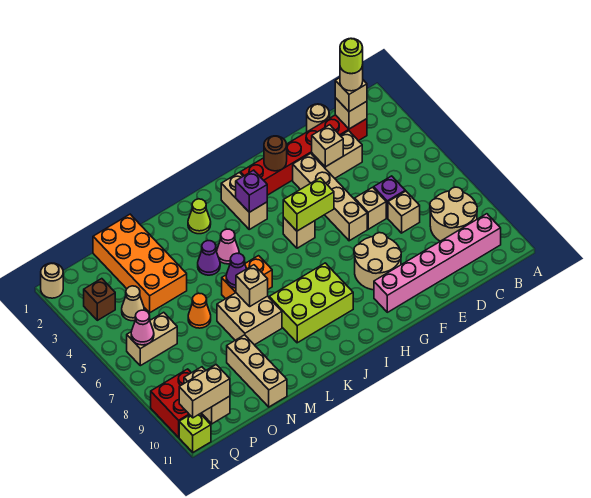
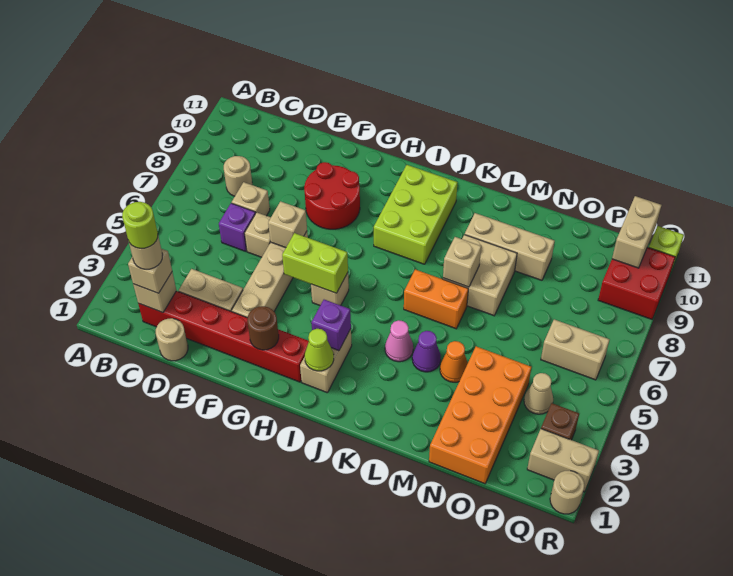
tan 2x2 round brick [430,187,477,241] -> tan 1x1 round brick [224,156,252,196]
pink 1x6 brick [374,214,501,312] -> none
tan 1x1 brick [312,125,343,167] -> tan 1x1 brick moved to [268,201,307,248]
tan 2x2 round brick [354,233,401,290] -> red 2x2 round brick [304,162,360,229]
lime 2x3 brick [269,263,353,343] -> lime 2x3 brick turned to [374,165,458,264]
lime 1x1 cone [188,199,211,234] -> lime 1x1 cone moved to [305,329,334,371]
purple 1x1 cone [226,253,246,288] -> none
orange 1x1 cone [188,293,211,328] -> orange 1x1 cone moved to [440,341,468,382]
tan 1x3 brick [227,335,287,407] -> tan 1x3 brick turned to [465,213,555,280]
pink 1x1 cone [131,310,154,345] -> none
tan 1x2 brick [179,365,230,418] -> tan 1x2 brick moved to [527,429,599,492]

